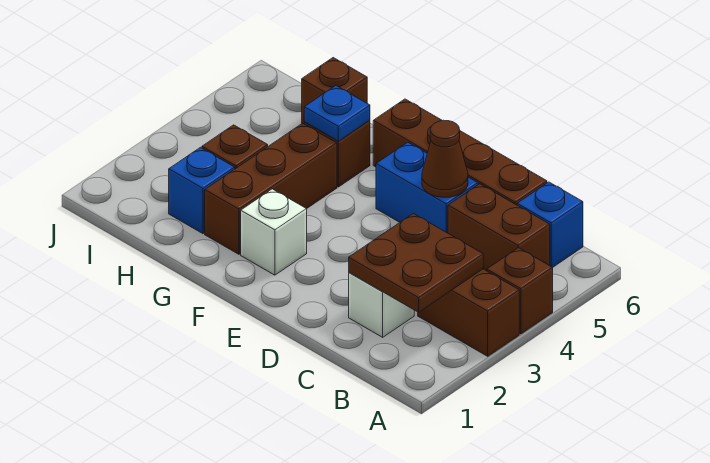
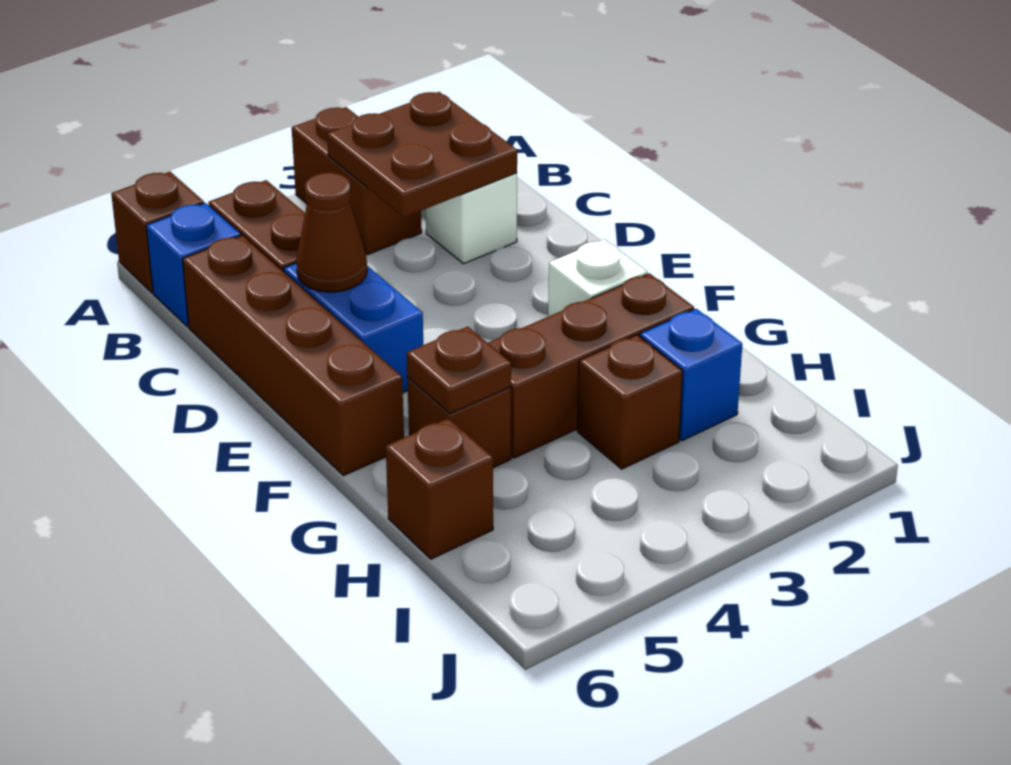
brown 1x1 brick [487,248,553,334] -> brown 1x1 brick moved to [111,171,204,293]
blue 1x1 plate [304,86,370,141] -> brown 1x1 plate [407,327,511,414]

